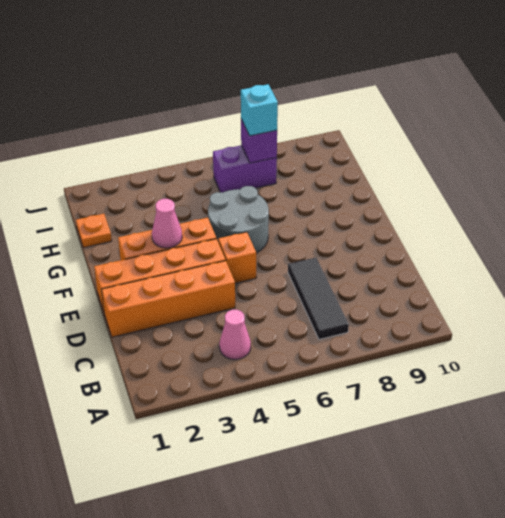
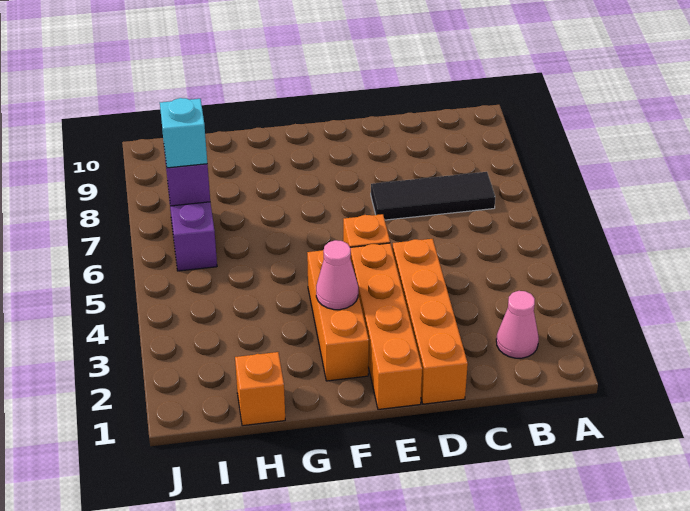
pink 1x1 cone [219,310,251,360] -> pink 1x1 cone moved to [496,291,539,358]
grey 2x2 round brick [208,186,269,253] -> none
orange 1x1 plate [76,214,112,248] -> orange 1x1 brick [235,352,285,426]

